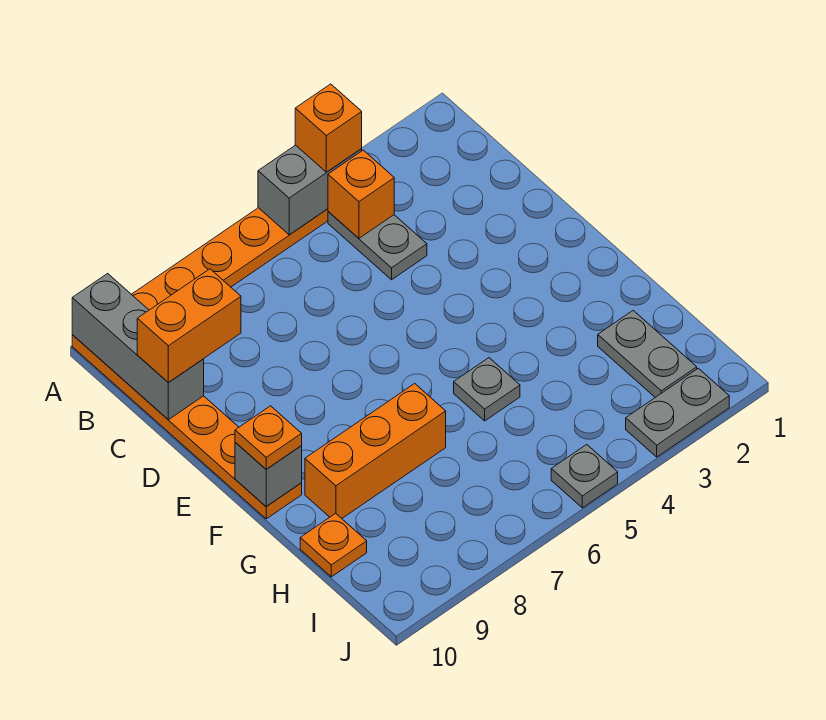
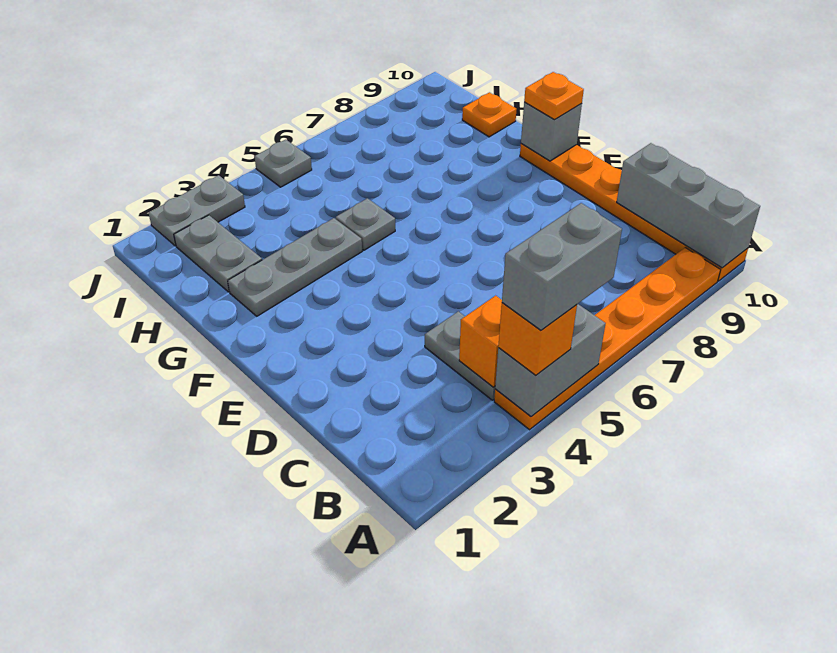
none -> grey 1x2 brick [502,203,622,330]
orange 1x2 brick [137,269,241,383] -> none
none -> grey 1x3 plate [228,218,362,316]
orange 1x3 brick [305,384,446,518] -> none

